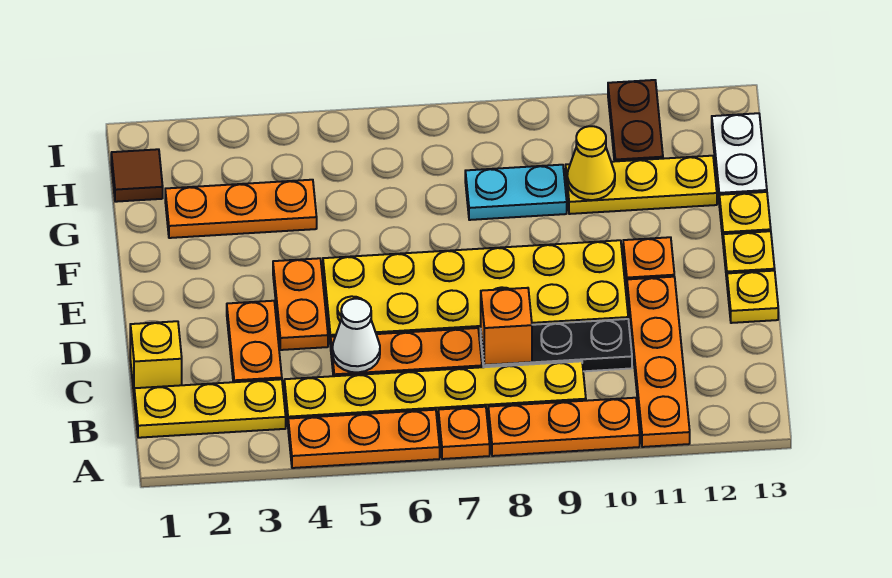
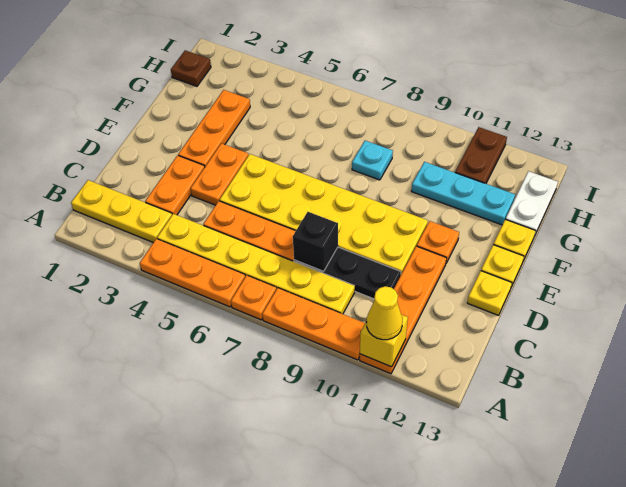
yellow 1x1 brick [130,321,182,392] -> yellow 1x1 brick moved to [360,315,408,367]
white 1x1 cone [332,299,380,372] -> none
orange 1x1 brick [481,288,532,365] -> black 1x1 brick [293,212,338,271]
orange 1x3 plate [165,180,317,238] -> orange 1x3 plate turned to [178,90,250,167]
cyan 1x2 plate [465,165,567,220] -> cyan 1x1 plate [352,141,393,180]
yellow 1x3 plate [566,156,717,214] -> cyan 1x3 plate [411,162,515,225]
yellow 1x1 cone [567,126,615,200] -> yellow 1x1 cone moved to [366,286,403,340]
brown 1x1 tile [111,149,163,202] -> brown 1x1 plate [171,50,211,86]

